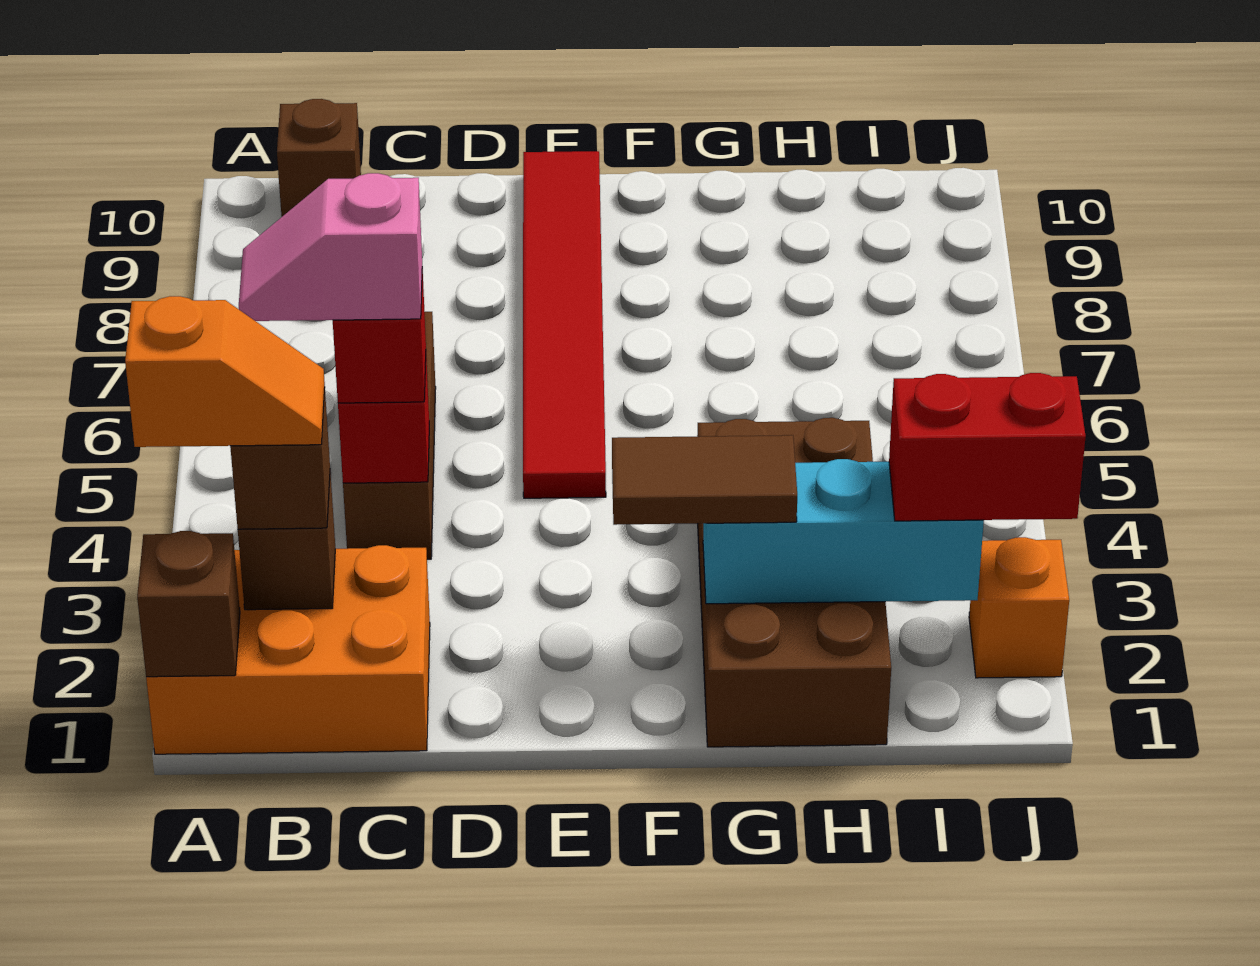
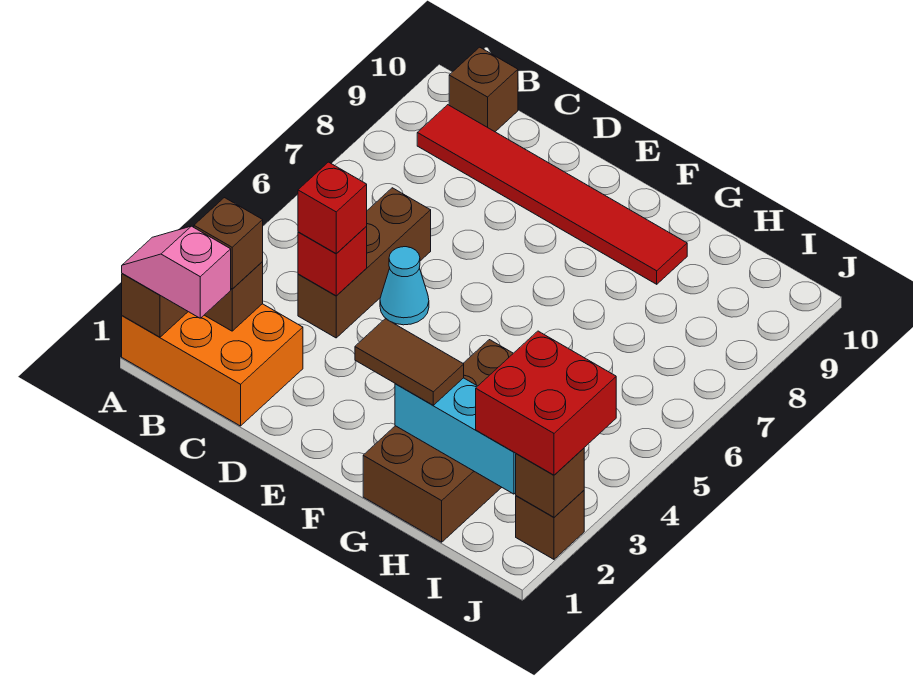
orange 1x2 slope [125,296,325,447] -> none
pink 1x2 slope [239,173,422,321] -> pink 1x2 slope moved to [122,226,231,318]
none -> cyan 1x1 cone [380,247,429,325]
red 1x6 tile [523,151,606,498] -> red 1x6 tile turned to [417,105,687,284]
red 1x2 brick [889,373,1086,521] -> red 2x2 brick [476,331,616,475]
orange 1x1 brick [969,537,1069,678] -> brown 1x1 brick [516,491,584,559]
none -> brown 1x1 brick [516,448,584,517]

